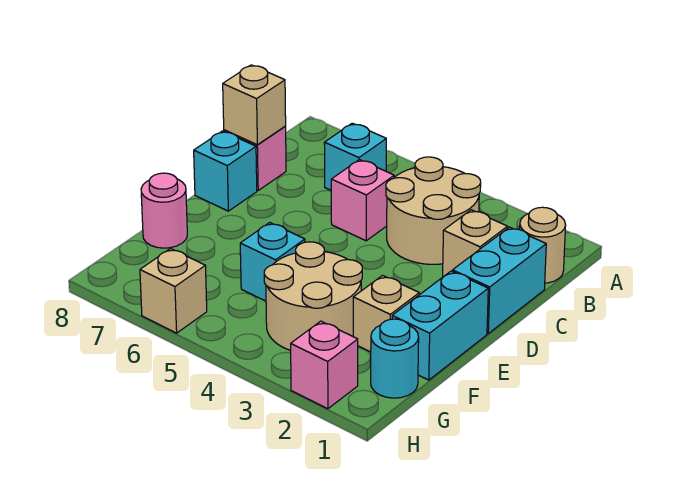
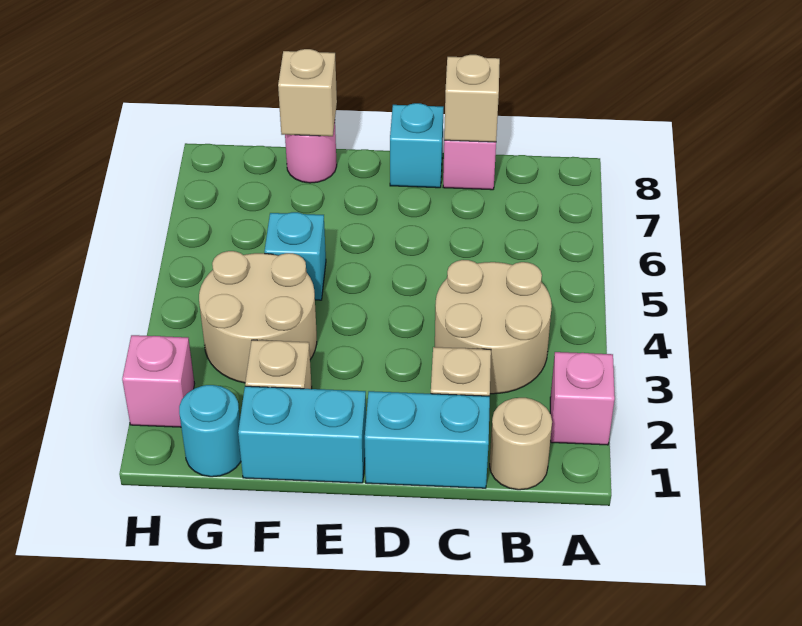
cyan 1x1 brick [324,123,386,190] -> none
pink 1x1 brick [331,160,394,241] -> pink 1x1 brick moved to [550,352,615,445]
tan 1x1 brick [140,249,207,333] -> tan 1x1 brick moved to [278,49,337,136]

